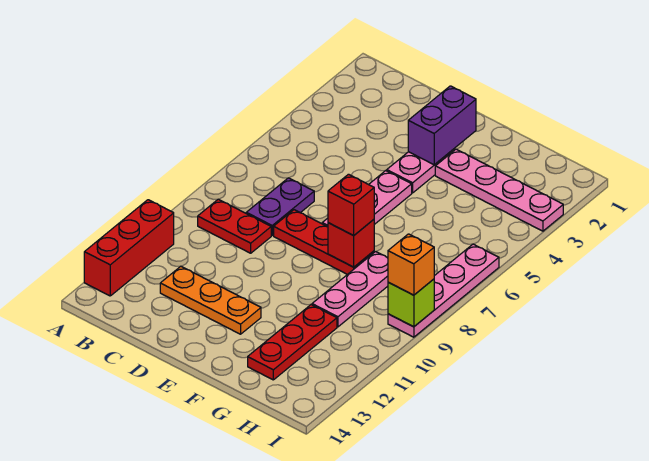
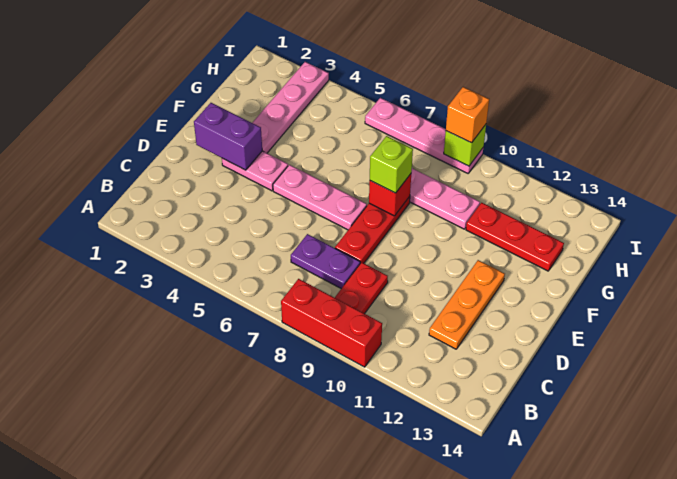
red 1x3 brick [84,200,174,296] -> red 1x3 brick moved to [281,279,382,367]
red 1x1 brick [328,174,374,235] -> lime 1x1 brick [370,136,413,193]

